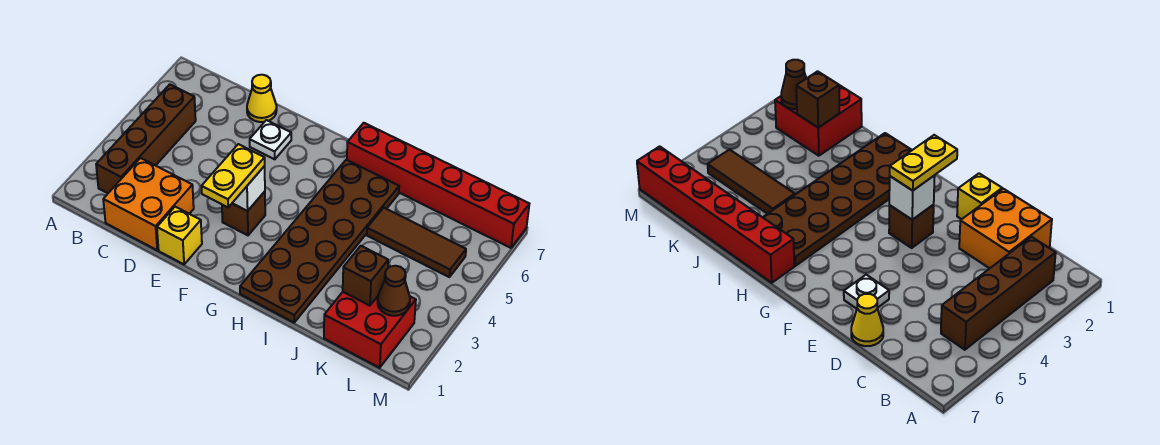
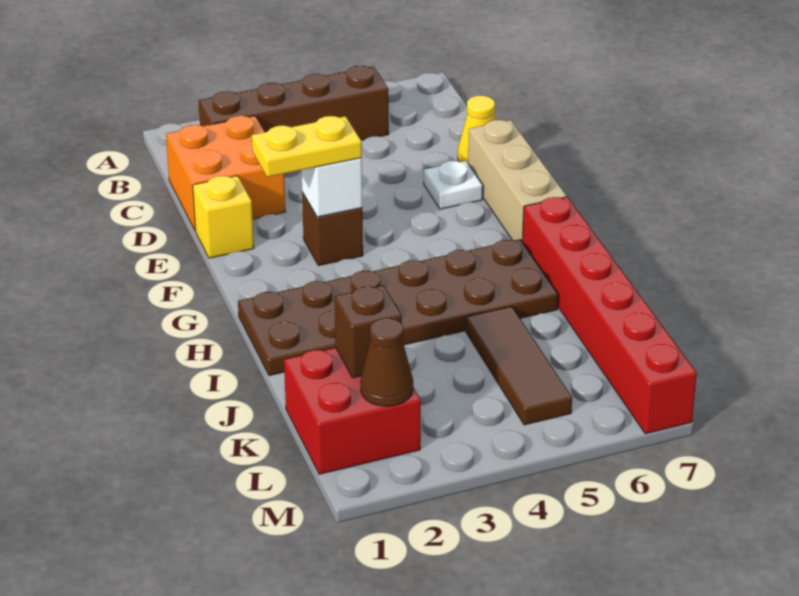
none -> tan 1x3 brick [468,120,567,241]

